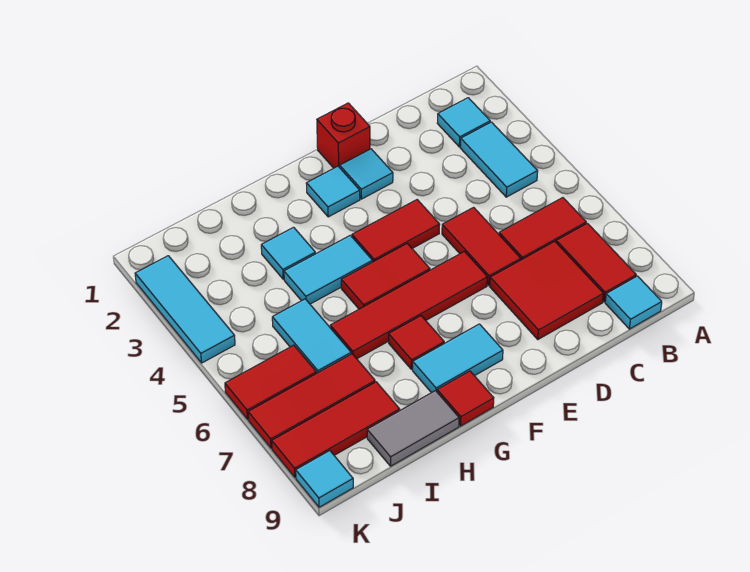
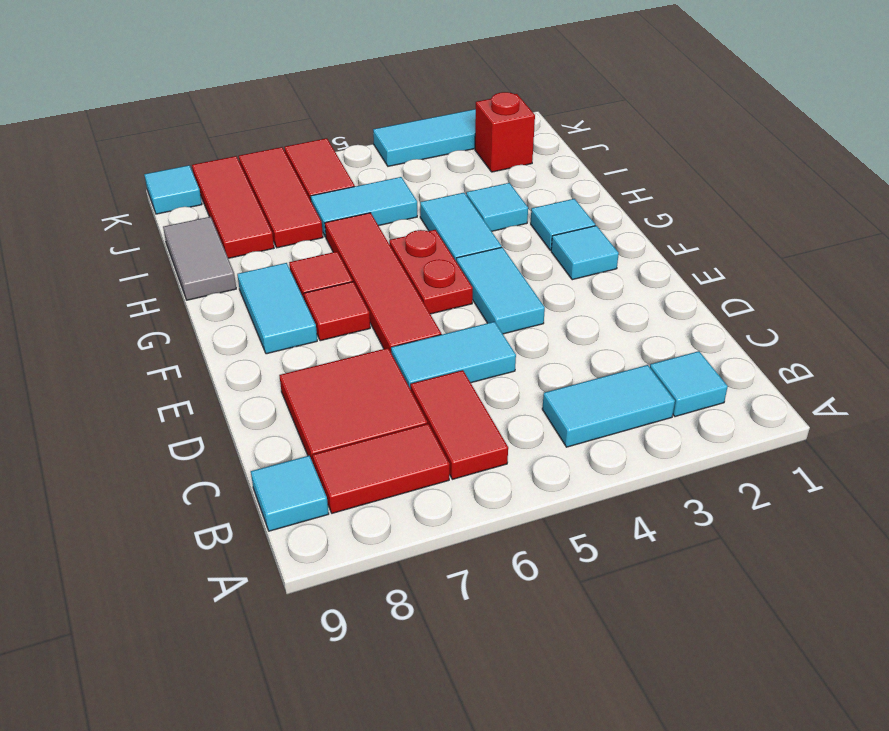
red 1x2 tile [442,207,521,285] -> cyan 1x2 tile [391,322,516,389]
red 1x1 brick [317,103,370,168] -> red 1x1 brick moved to [475,92,535,172]
cyan 1x1 tile [340,149,393,199] -> cyan 1x1 tile moved to [531,199,595,250]
red 1x2 tile [352,200,440,262] -> cyan 1x2 tile [456,247,545,334]
red 1x2 tile [341,244,430,309] -> red 1x2 plate [389,230,473,314]
red 1x1 tile [437,371,494,426] -> red 1x1 tile moved to [304,282,370,341]

